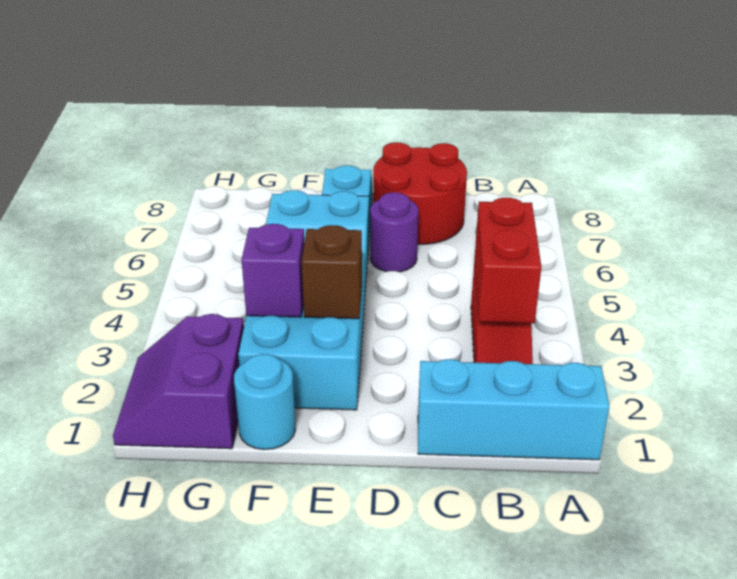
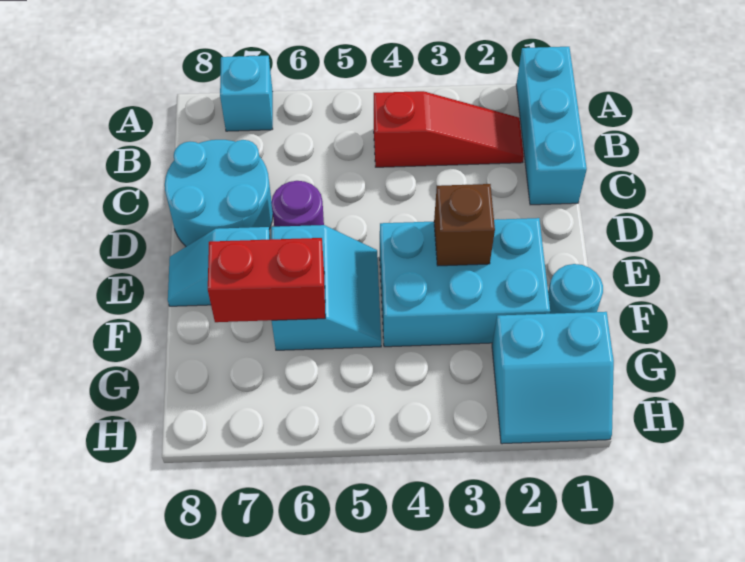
none -> cyan 1x1 brick [220,56,273,131]
red 1x2 brick [475,198,541,323] -> red 1x2 brick moved to [208,238,325,322]
red 2x2 round brick [373,142,467,244] -> cyan 2x2 round brick [165,140,273,247]
purple 1x1 brick [241,224,304,317] -> none
purple 2x2 slope [113,314,244,449] -> cyan 2x2 slope [492,312,614,444]

